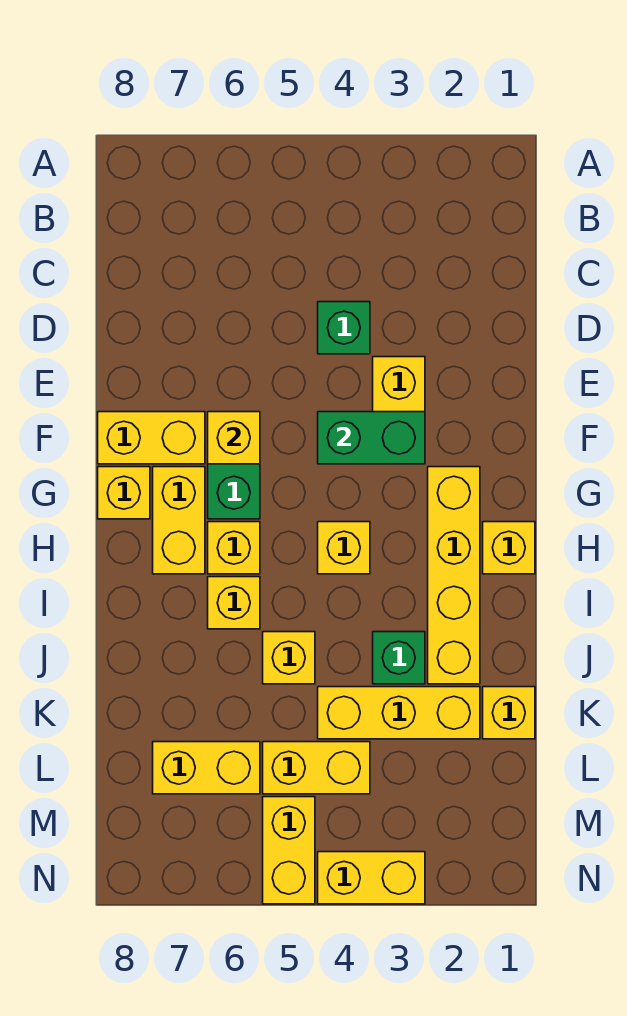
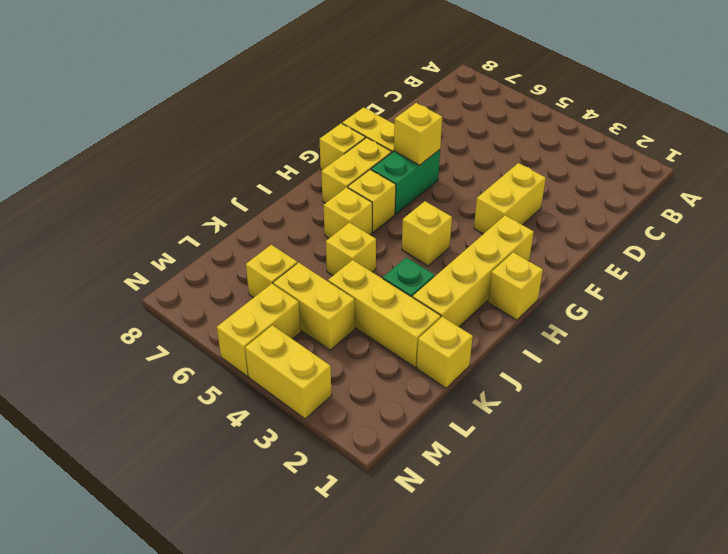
green 1x1 brick [318,302,370,354] -> none
green 1x2 brick [318,412,425,464] -> none
yellow 1x2 brick [153,742,260,794] -> yellow 1x1 brick [246,245,297,298]

